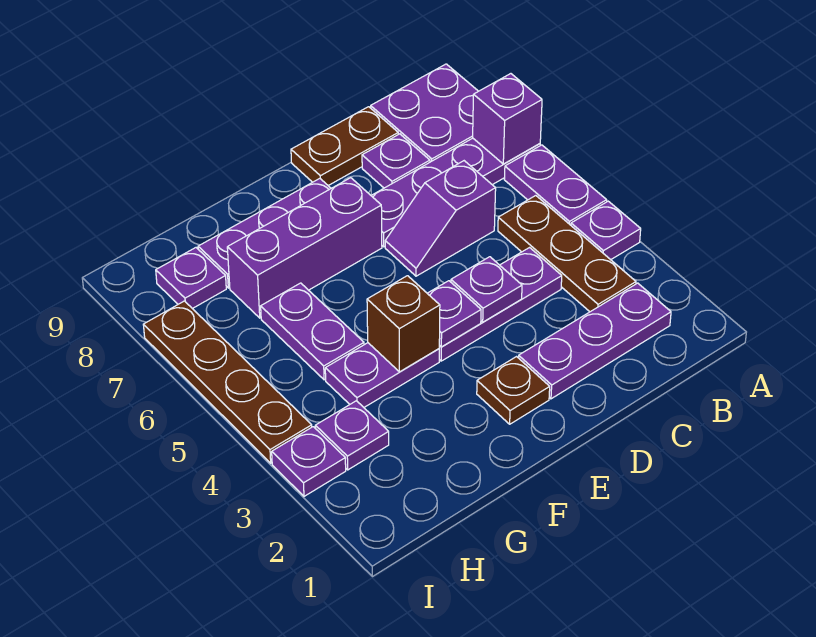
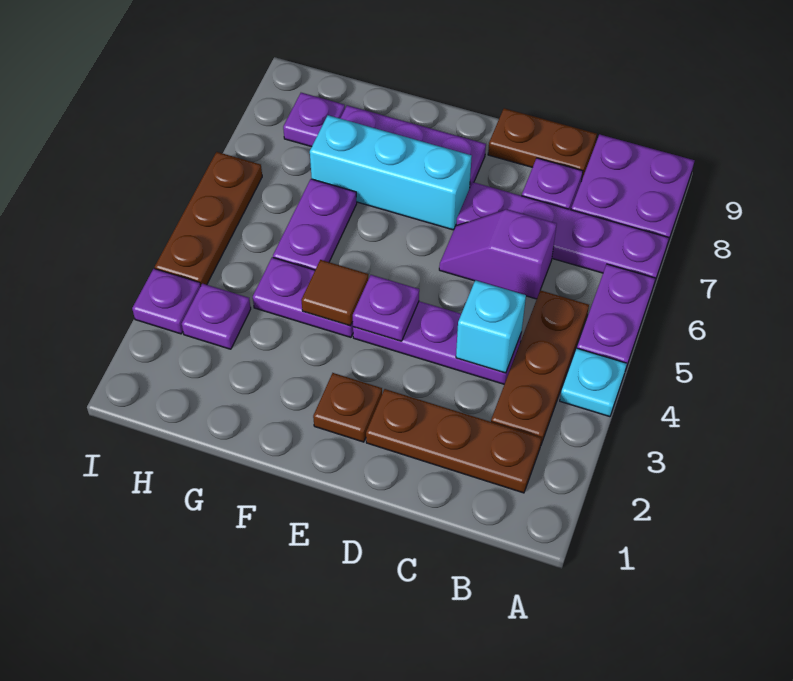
purple 1x1 plate [571,201,641,260] -> cyan 1x1 plate [560,349,627,417]
purple 1x1 brick [473,74,542,164] -> none
purple 1x3 plate [518,283,671,399] -> brown 1x3 plate [366,389,542,493]
none -> cyan 1x1 brick [456,280,526,373]
purple 1x1 plate [451,257,522,322] -> none
purple 1x3 brick [227,178,382,318] -> cyan 1x3 brick [310,115,472,230]
brown 1x1 brick [367,276,440,372] -> brown 1x1 tile [301,260,368,326]
brown 1x4 plate [143,301,312,463] -> brown 1x3 plate [155,152,262,286]

